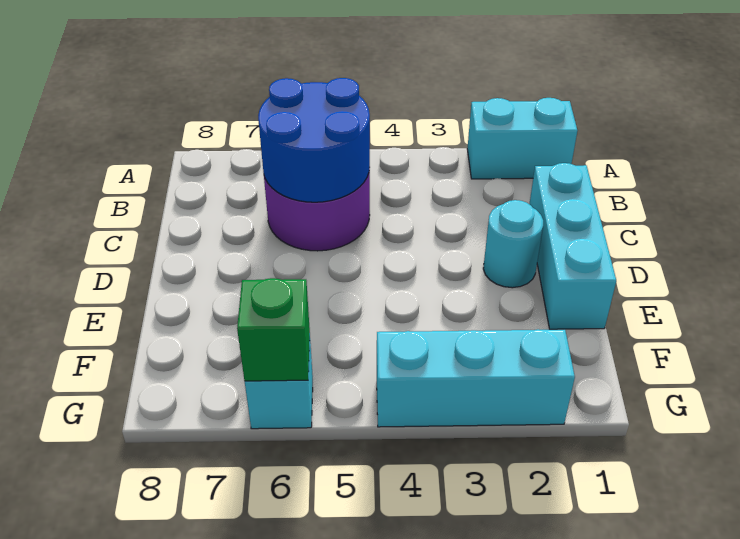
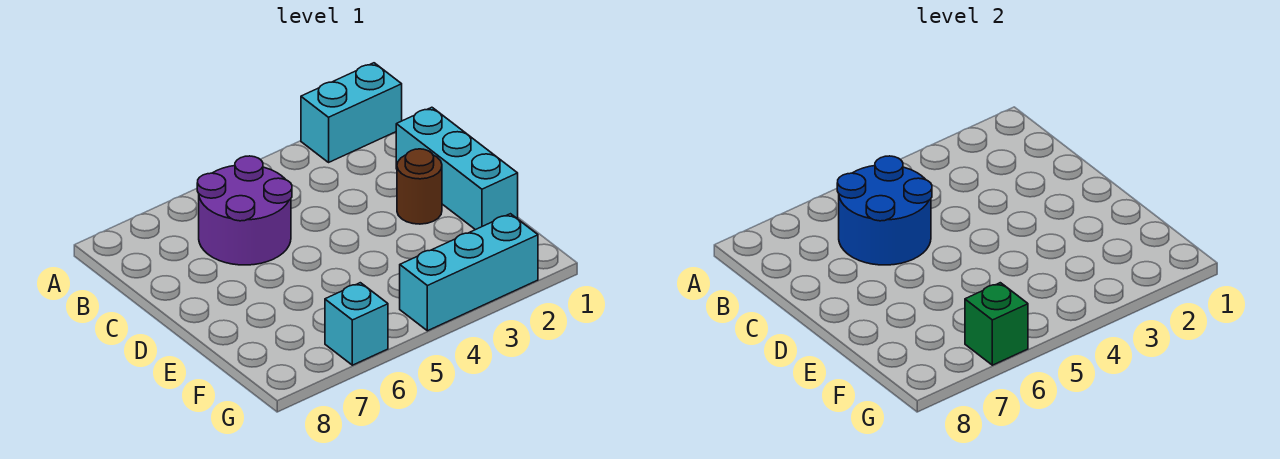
cyan 1x1 round brick [483,200,543,288] -> brown 1x1 round brick [397,149,442,224]

